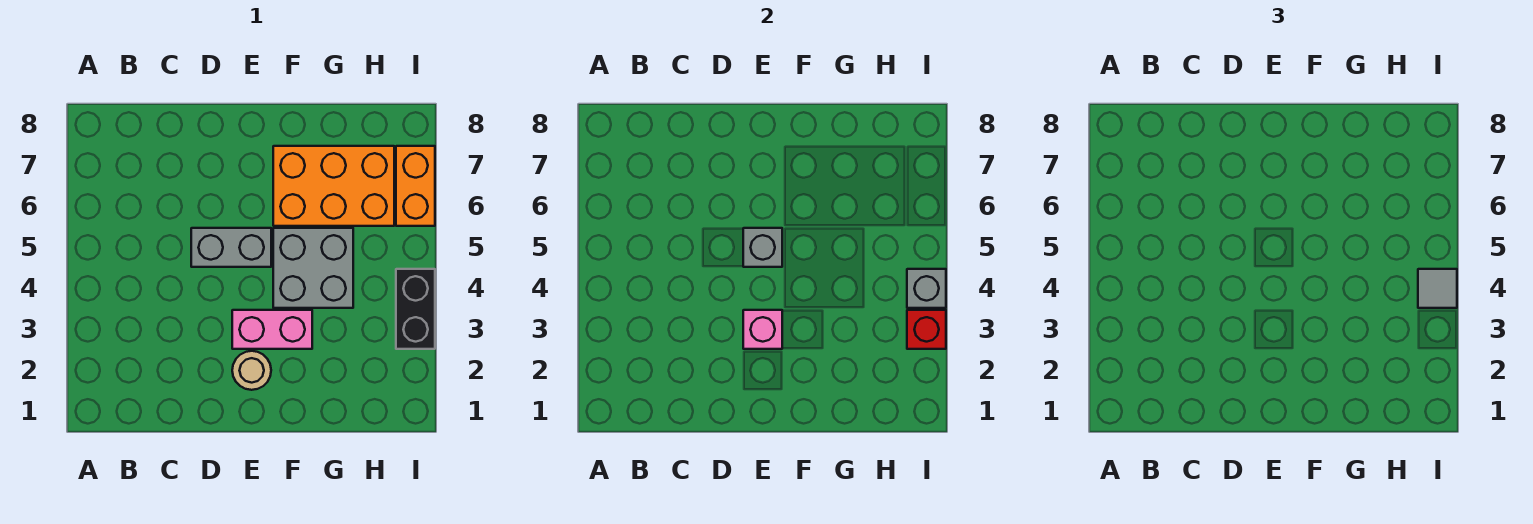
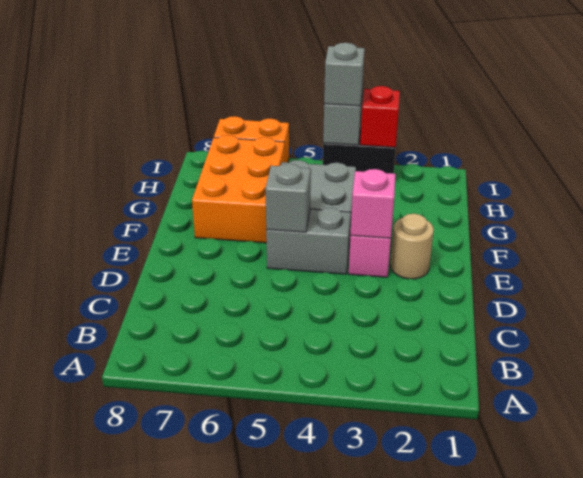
grey 1x2 brick [191,228,271,267] -> grey 1x2 brick turned to [266,208,351,274]
grey 1x1 tile [1418,269,1457,308] -> grey 1x1 brick [324,43,365,106]

